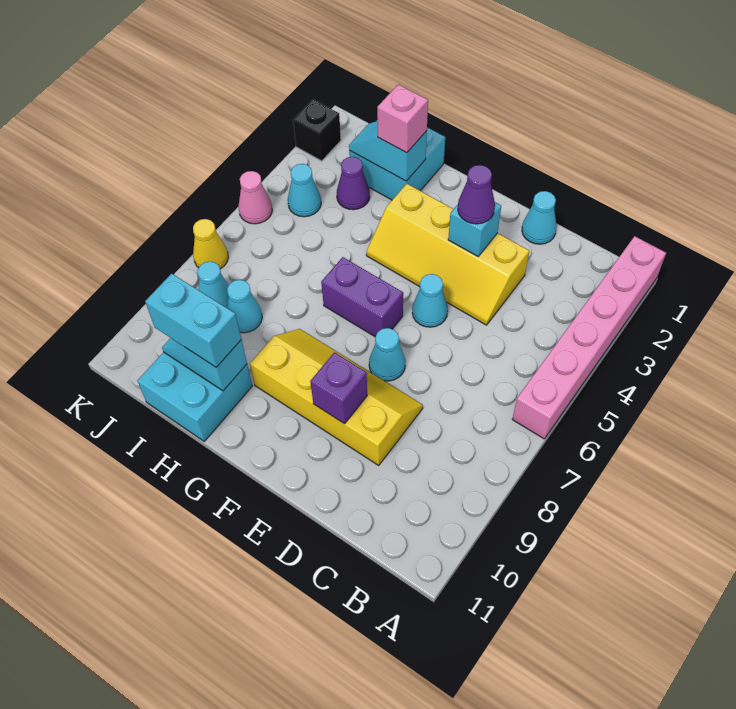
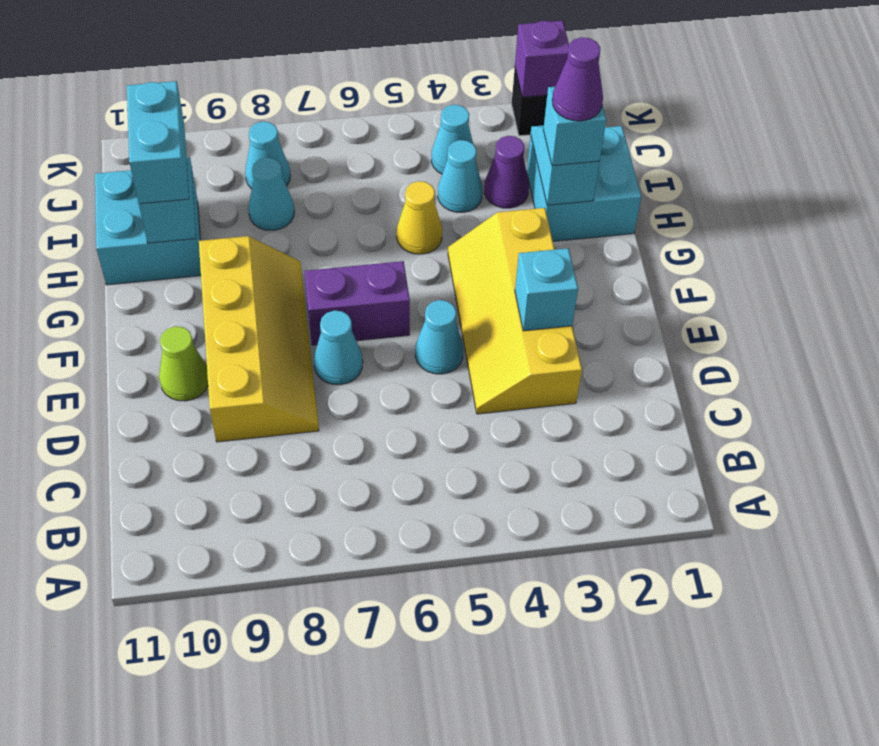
pink 1x6 brick [512,236,666,439] -> none
cyan 1x1 cone [522,191,557,244] -> cyan 1x1 cone moved to [438,140,482,212]
purple 1x1 cone [458,165,495,224] -> purple 1x1 cone moved to [552,37,603,121]
purple 1x1 brick [310,352,367,424] -> purple 1x1 brick moved to [515,21,569,97]
none -> lime 1x1 cone [159,326,208,401]
purple 1x2 brick [321,257,403,337] -> purple 1x2 brick turned to [304,261,410,345]
pink 1x1 brick [377,84,428,153] -> cyan 1x1 brick [543,87,606,166]
pink 1x1 cone [238,171,272,224] -> none
yellow 1x1 cone [193,219,228,269] -> yellow 1x1 cone moved to [397,181,442,254]

